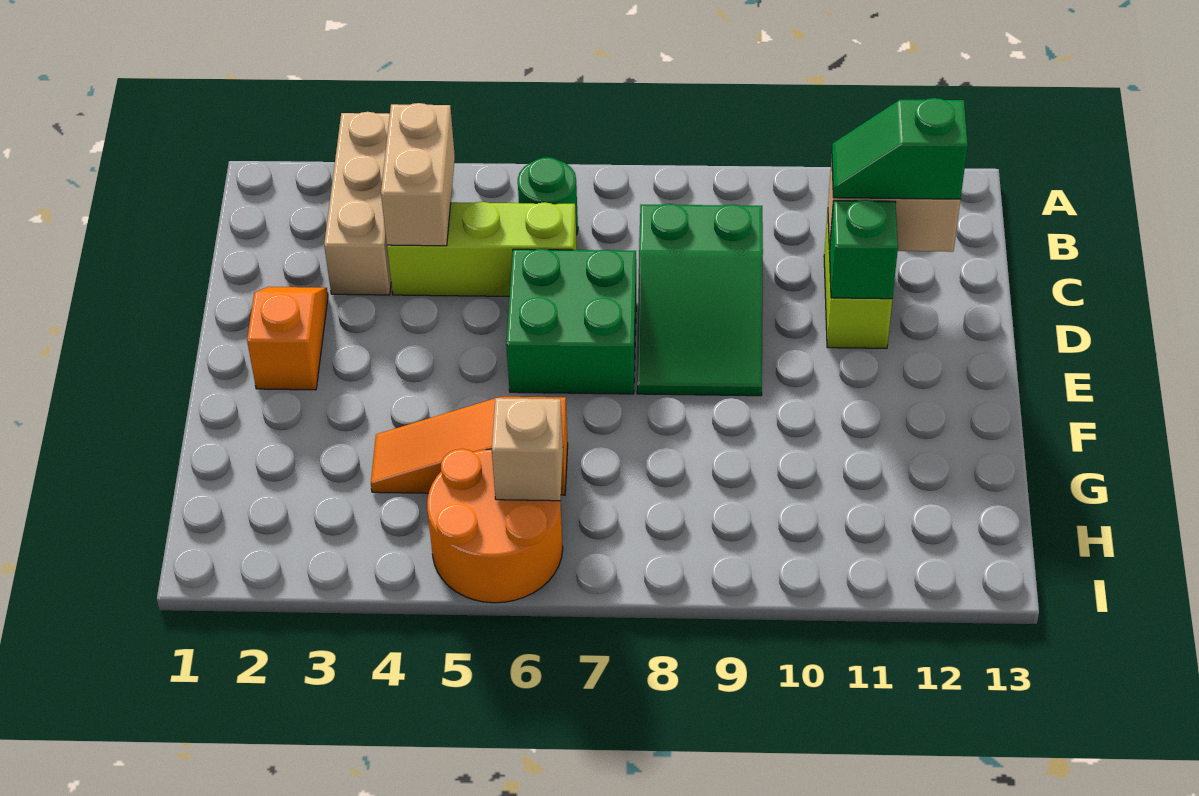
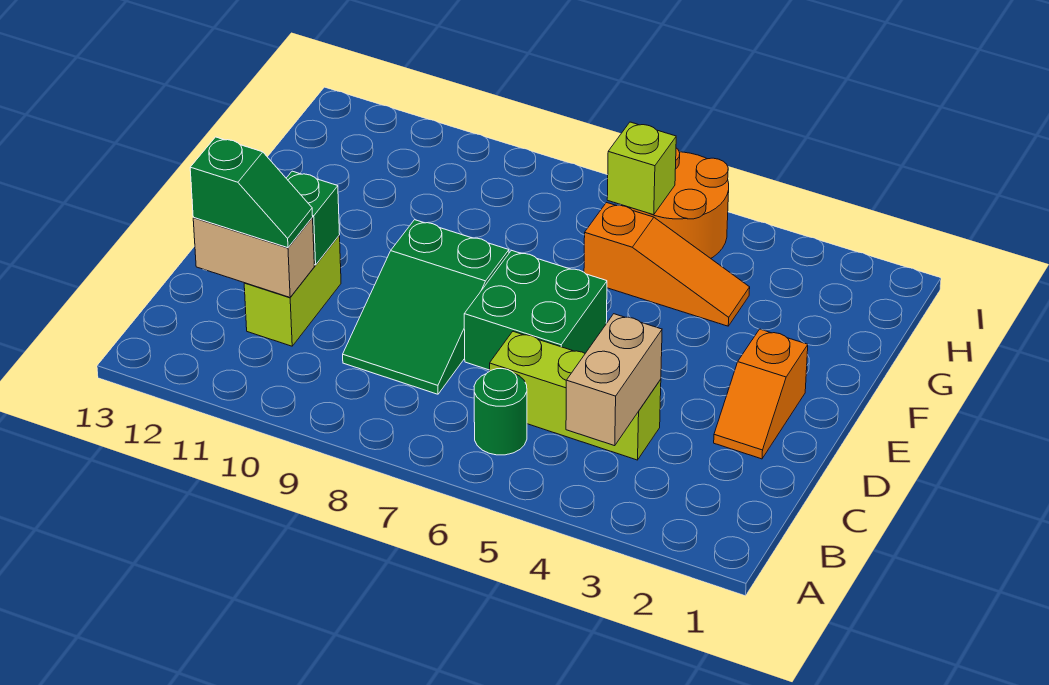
tan 1x3 brick [324,112,391,295] -> none
green 2x3 slope [637,204,763,396] -> green 2x3 slope turned to [343,220,509,394]
tan 1x1 brick [492,398,563,501] -> lime 1x1 brick [607,122,676,215]

